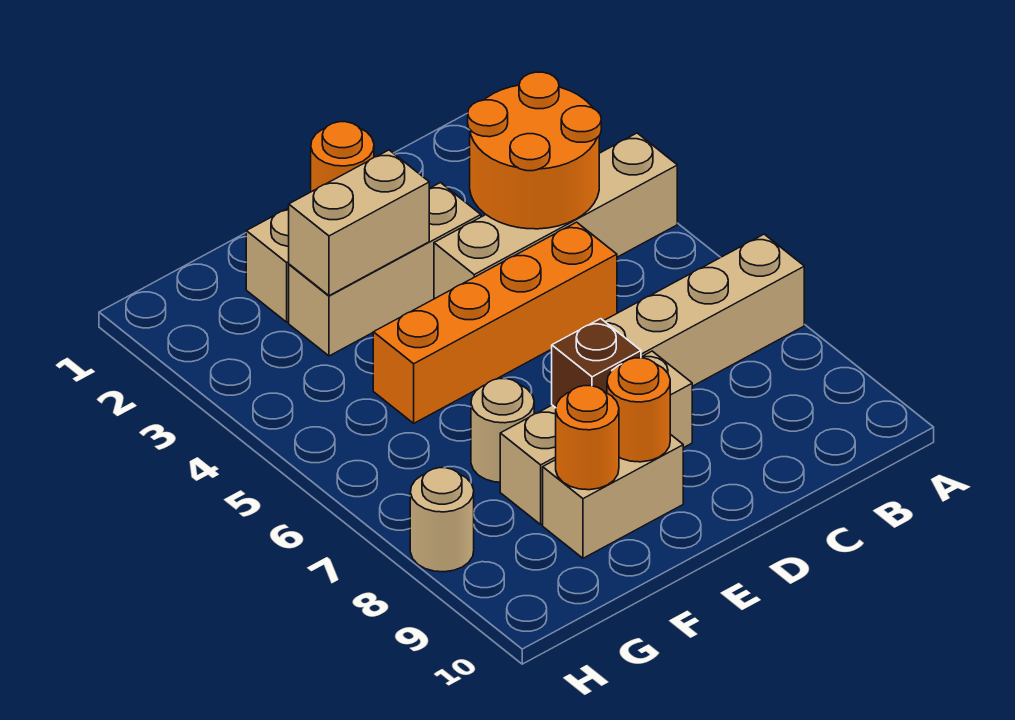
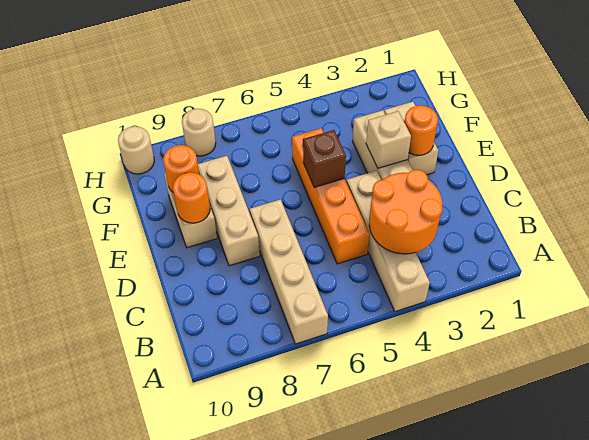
tan 1x2 brick [289,150,429,296] -> tan 1x1 brick [366,111,411,168]
brown 1x1 brick [552,319,641,408] -> brown 1x1 brick moved to [303,130,346,188]
tan 1x1 round brick [471,379,534,482] -> tan 1x1 round brick moved to [118,126,154,174]

